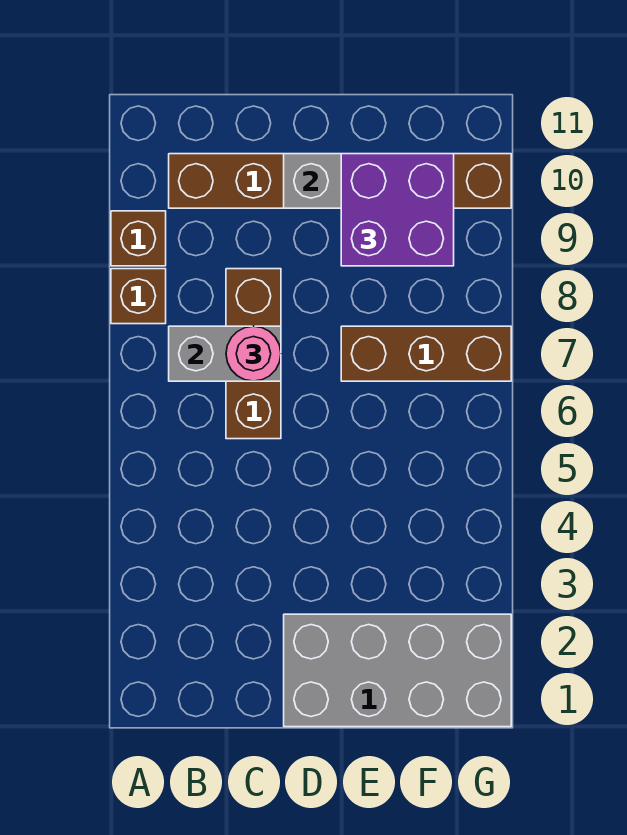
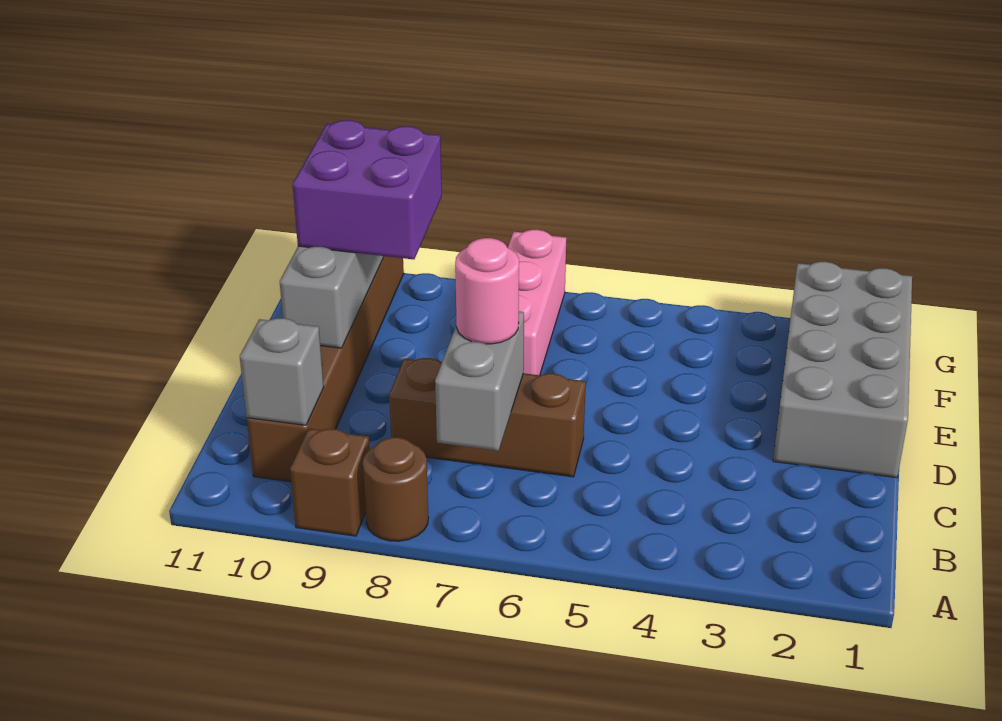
brown 1x1 brick [111,269,166,324] -> brown 1x1 round brick [363,437,429,541]
none -> grey 1x1 brick [240,318,324,425]
brown 1x3 brick [341,326,511,381] -> pink 1x3 brick [508,230,566,375]

